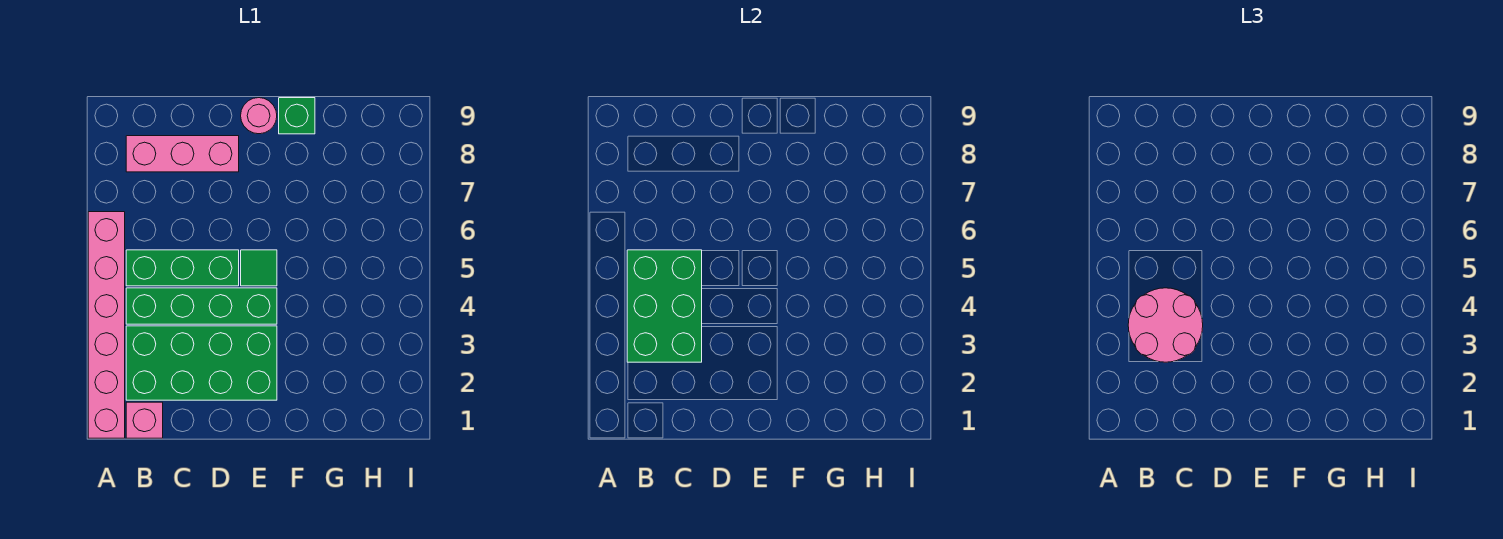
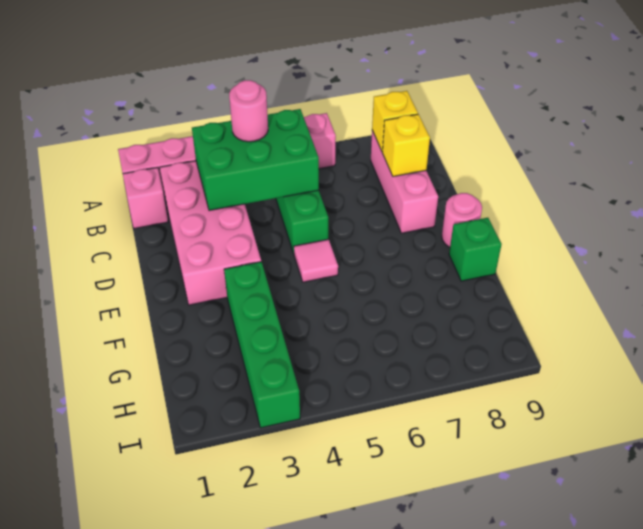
green 2x4 brick [126,326,277,400] -> pink 2x4 brick [160,161,261,305]
pink 2x2 round brick [1128,288,1203,362] -> pink 1x1 round brick [229,80,268,142]
green 1x4 brick [126,288,277,324] -> green 1x4 brick moved to [224,262,300,428]
none -> yellow 1x1 brick [372,91,418,152]
none -> yellow 1x1 brick [382,114,430,176]
green 1x1 tile [241,250,277,286] -> pink 1x1 tile [294,239,338,282]

